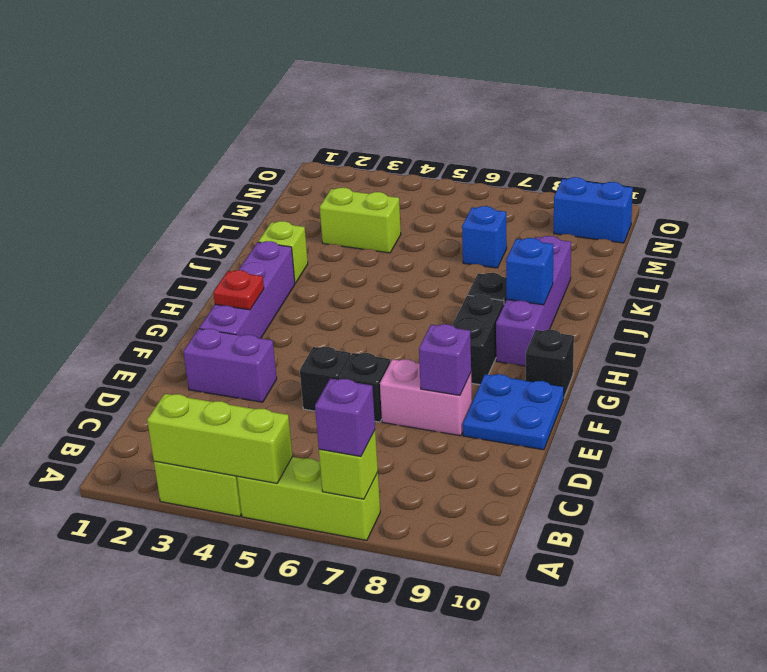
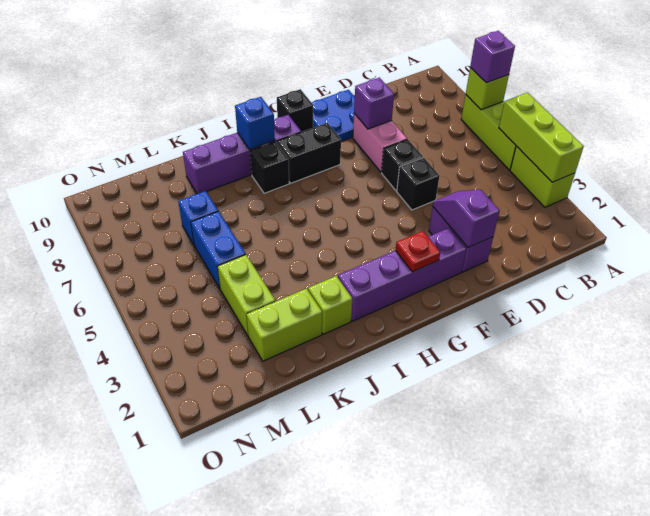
none -> purple 1x2 slope [433,190,500,248]
none -> lime 1x2 brick [246,289,322,361]
blue 1x2 brick [554,177,633,243] -> blue 1x2 brick moved to [191,211,246,288]

